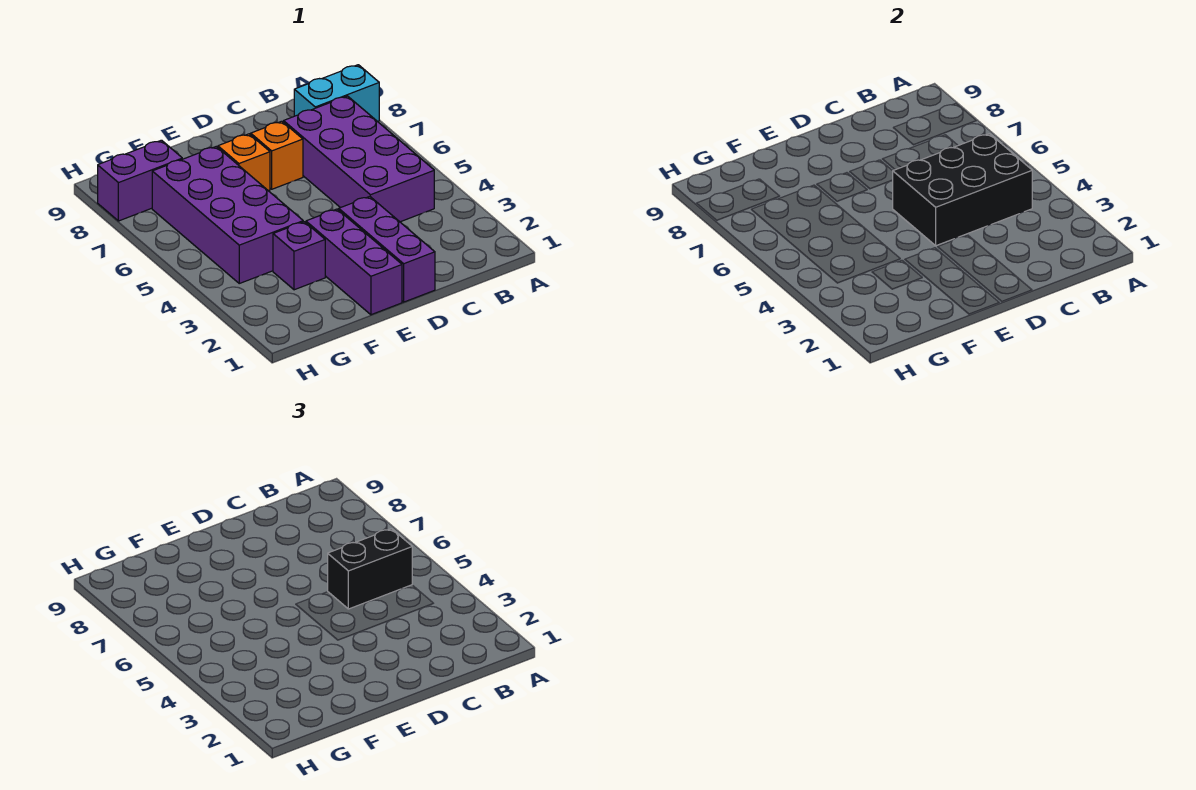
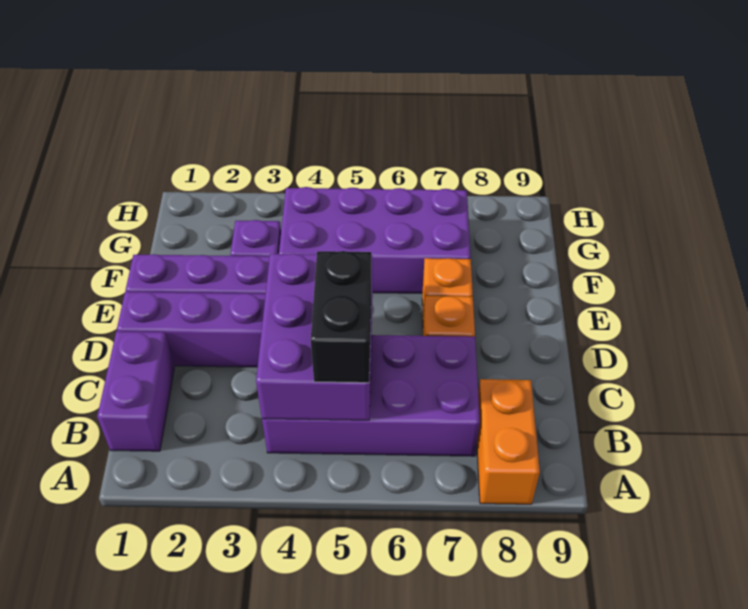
cyan 1x2 brick [294,65,379,122] -> orange 1x2 brick [477,379,540,504]
black 2x3 brick [893,134,1032,246] -> purple 2x3 brick [256,254,373,420]
purple 1x2 brick [98,140,182,221] -> purple 1x2 brick moved to [97,331,174,451]

